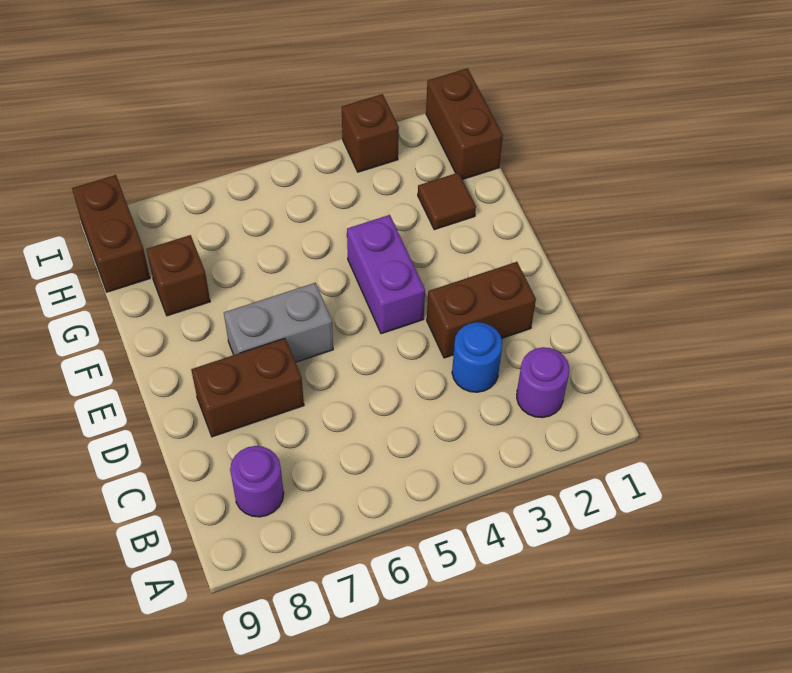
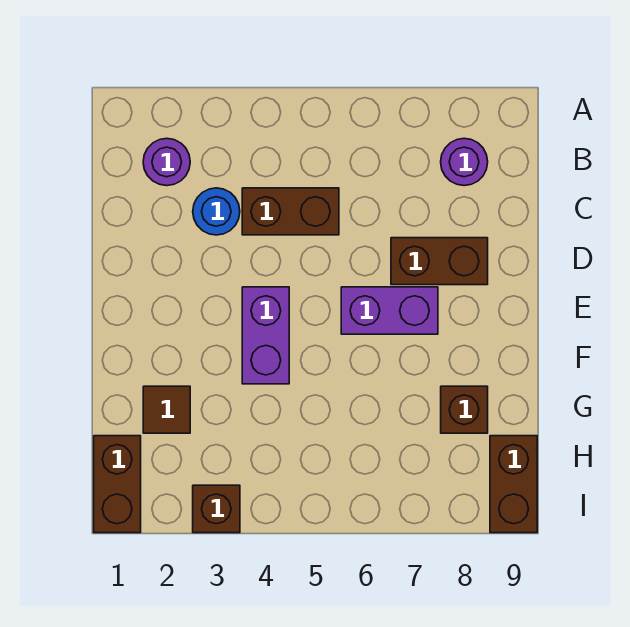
brown 1x2 brick [427,262,536,358] -> brown 1x2 brick moved to [242,188,339,235]
grey 1x2 brick [224,283,333,362] -> purple 1x2 brick [341,287,438,334]

